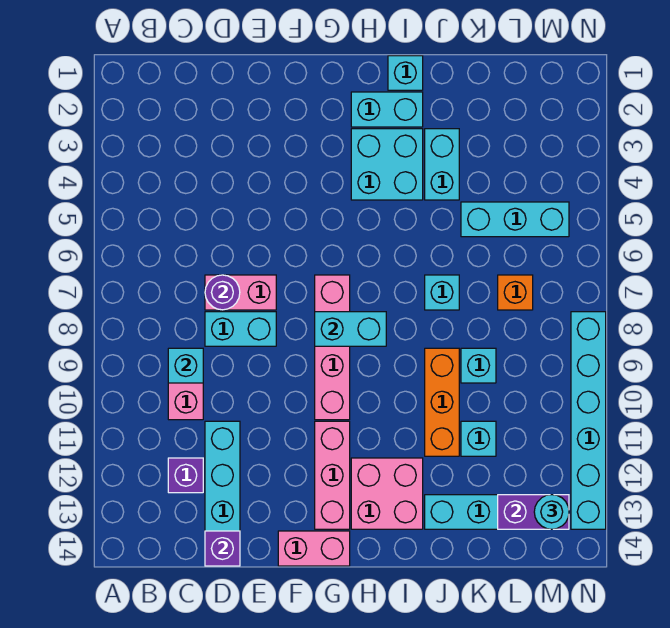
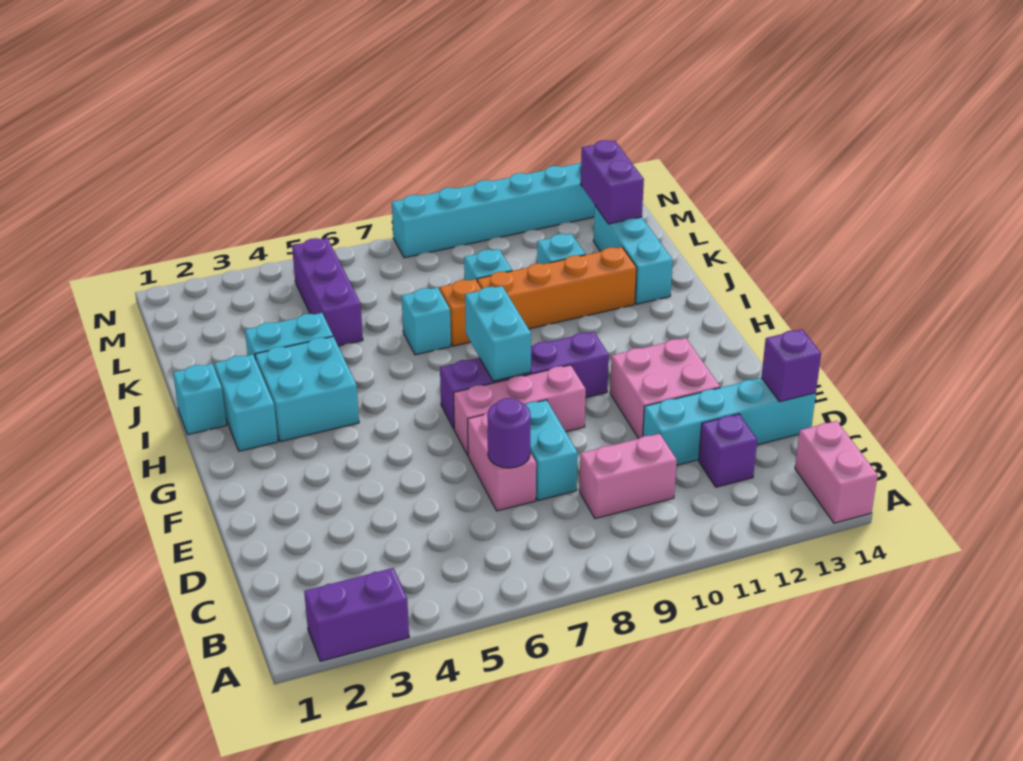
none -> purple 1x2 brick [304,568,409,661]
cyan 1x1 brick [168,348,203,383] -> none
pink 1x2 brick [278,531,350,566] -> pink 1x2 brick moved to [795,421,878,523]
pink 1x4 brick [315,275,350,420] -> purple 1x4 brick [440,332,609,429]
pink 1x3 brick [315,421,350,529] -> pink 1x3 brick moved to [454,365,586,455]
pink 2x2 brick [351,458,423,529] -> pink 2x2 brick moved to [610,338,720,439]
orange 1x3 brick [425,348,459,456] -> orange 1x4 brick [477,247,637,329]
cyan 1x3 brick [461,202,569,237] -> purple 1x3 brick [292,238,363,346]
orange 1x1 brick [498,275,533,310] -> orange 1x1 brick moved to [440,279,481,346]
cyan 1x1 round brick [534,495,569,529] -> none

